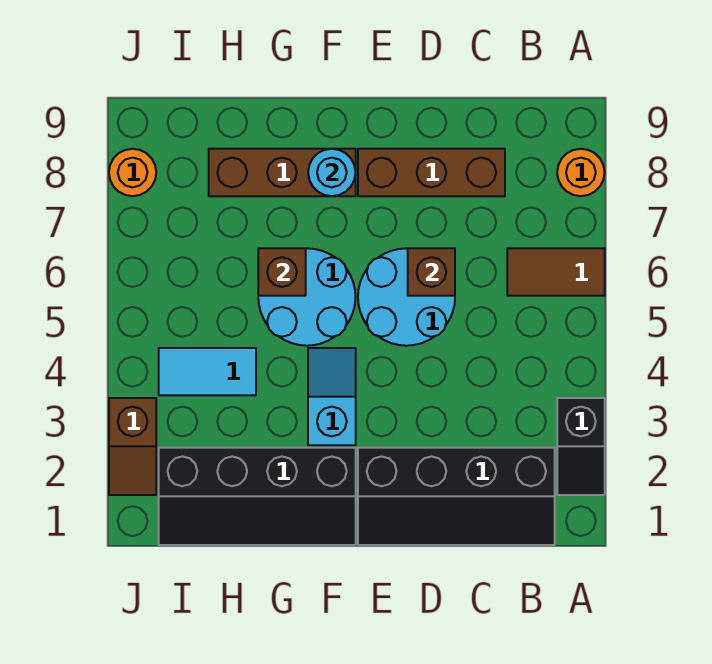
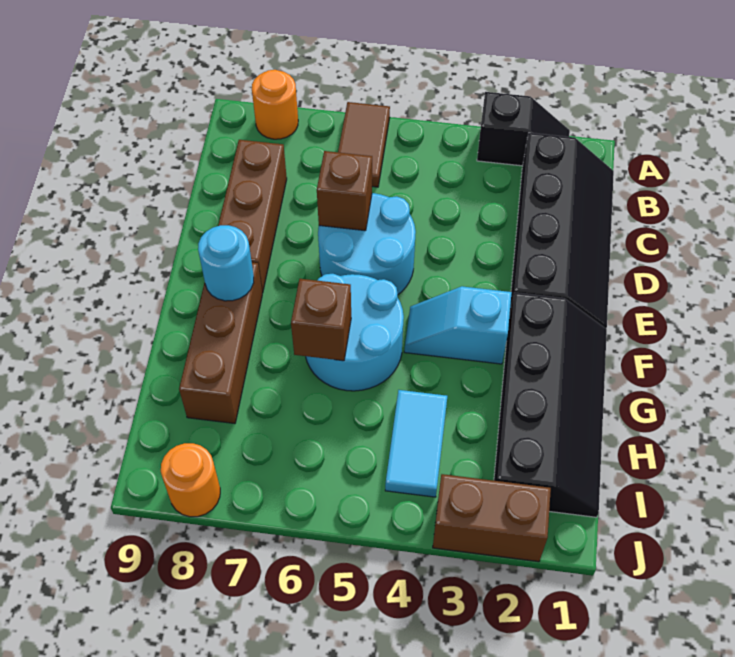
brown 1x2 slope [109,398,156,495] -> brown 1x2 brick [433,474,551,562]

